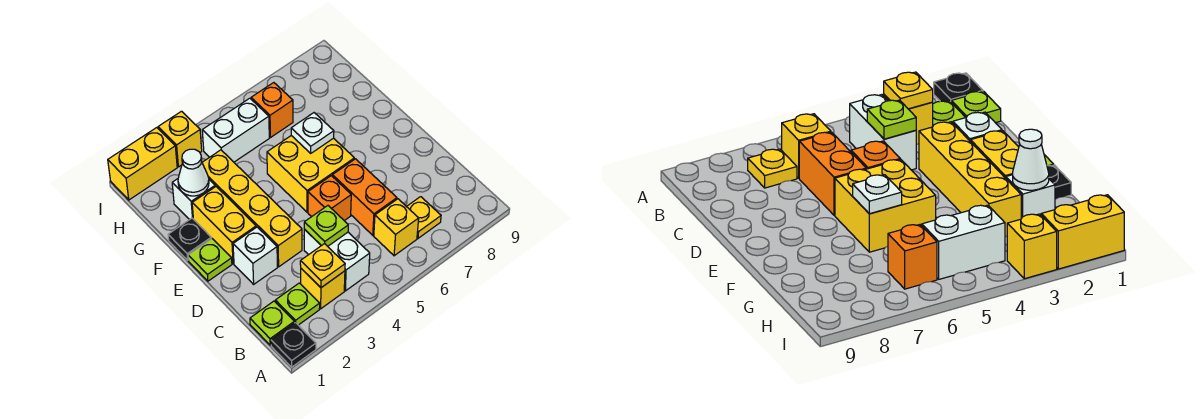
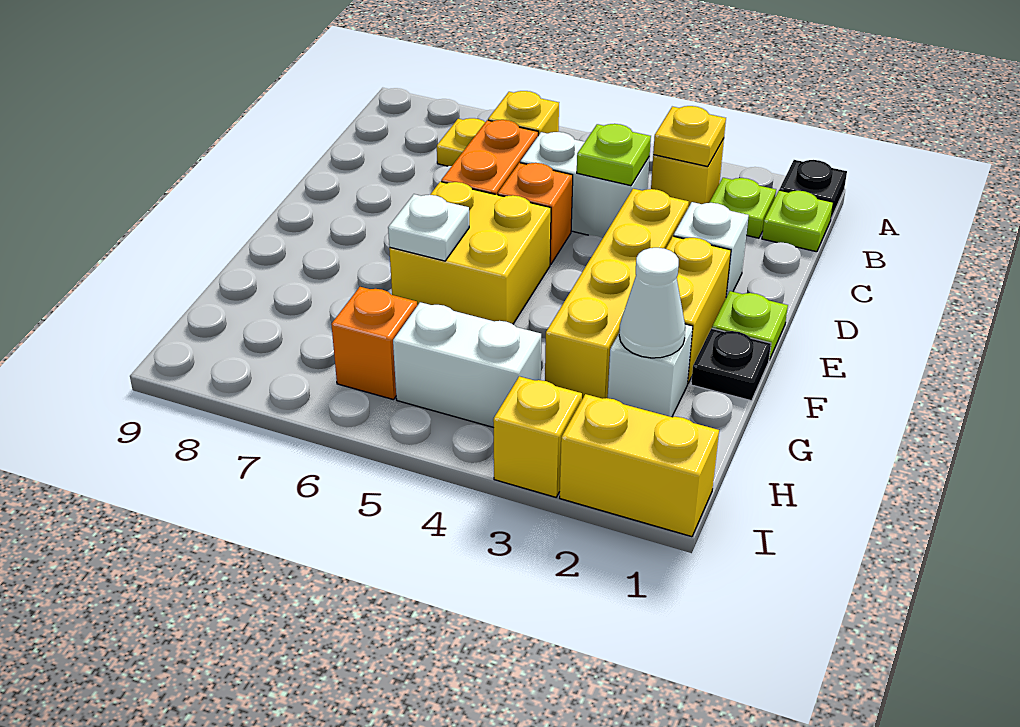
white 1x2 brick [304,229,370,291] -> white 1x2 brick turned to [520,132,650,238]

